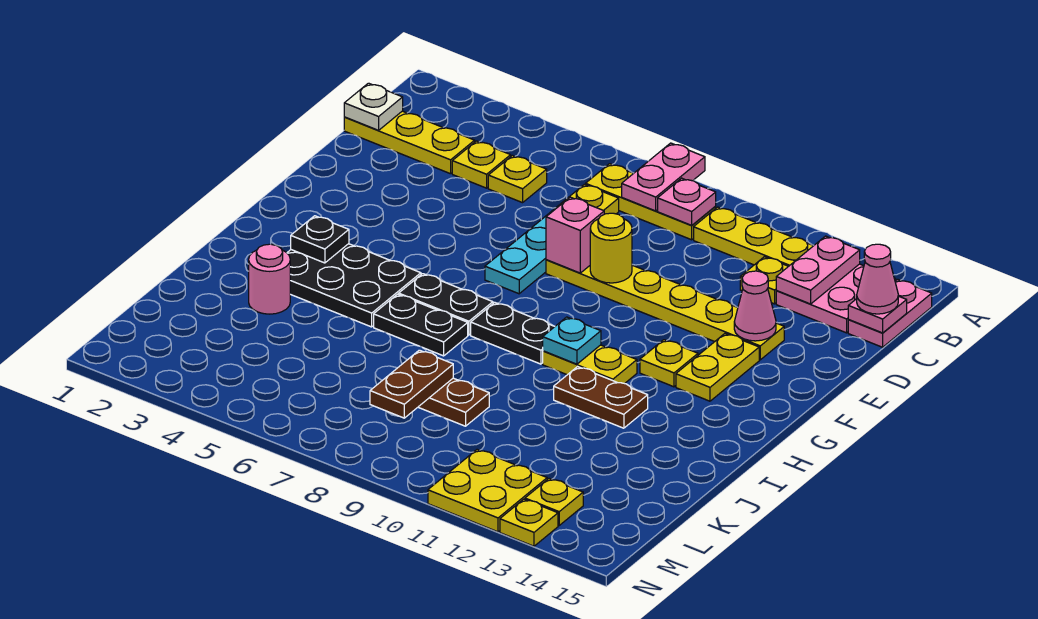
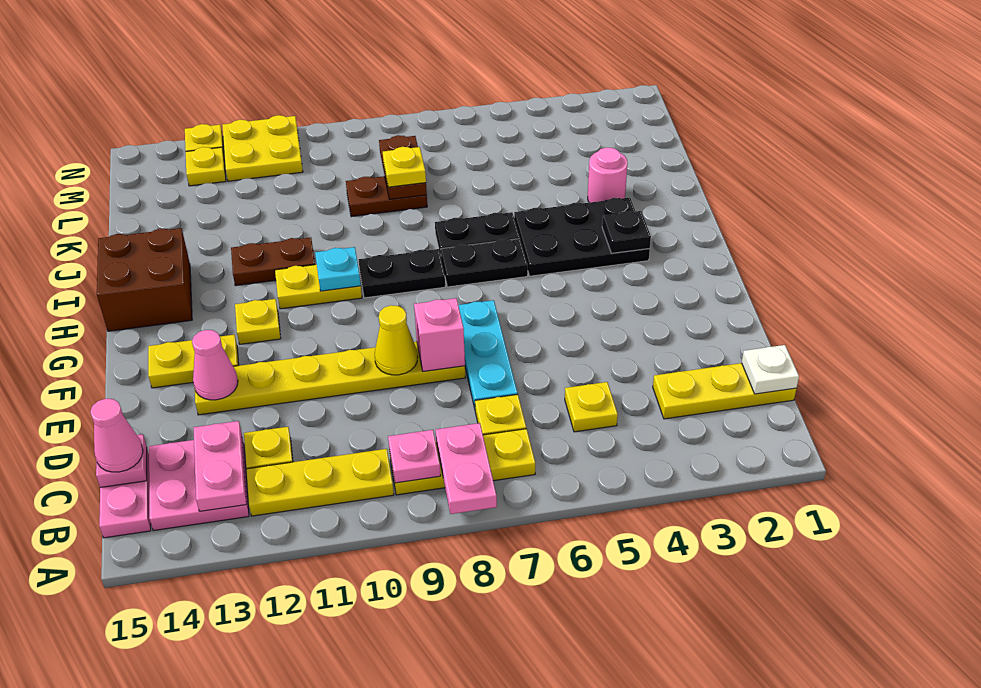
yellow 1x1 plate [452,141,511,188] -> yellow 1x1 plate moved to [383,147,426,187]
yellow 1x1 round brick [590,213,632,283] -> yellow 1x1 cone [375,305,418,375]
yellow 1x2 plate [676,334,759,401] -> yellow 1x2 plate turned to [148,335,239,388]
none -> brown 2x2 brick [97,228,192,331]

